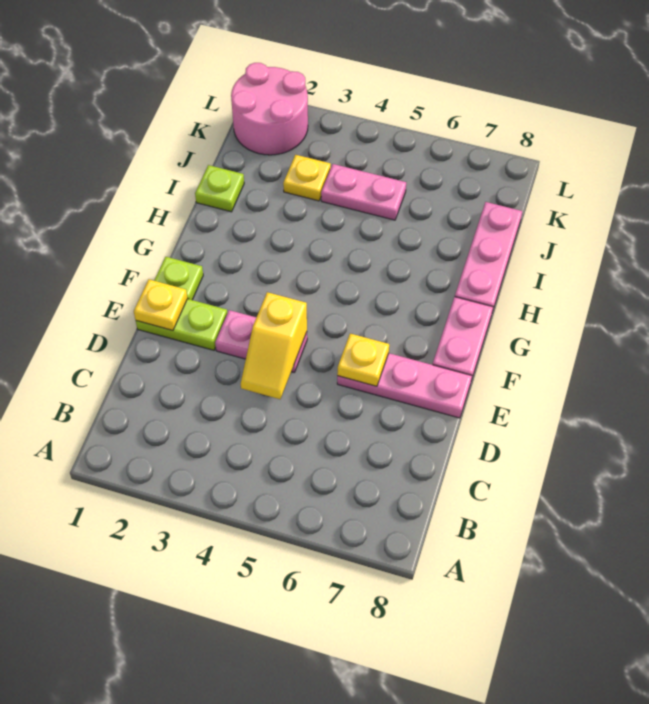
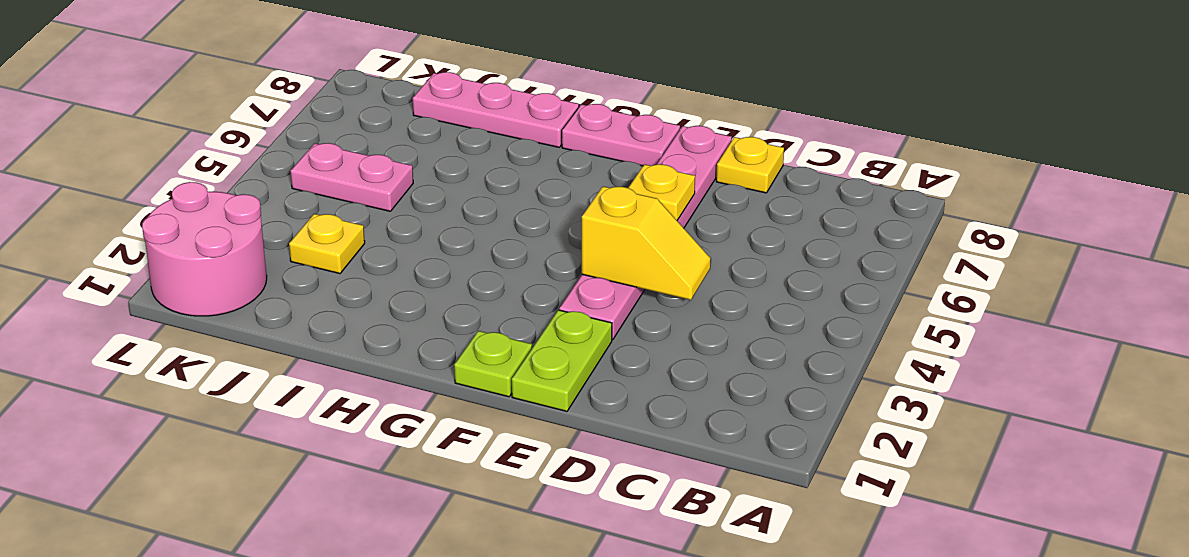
yellow 1x1 plate [134,280,187,330] -> yellow 1x1 plate moved to [716,137,784,193]
lime 1x1 plate [195,165,244,212] -> none
pink 1x2 plate [321,164,406,220] -> pink 1x2 plate turned to [291,143,413,211]

